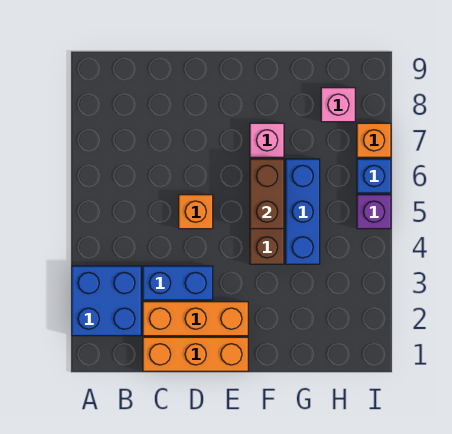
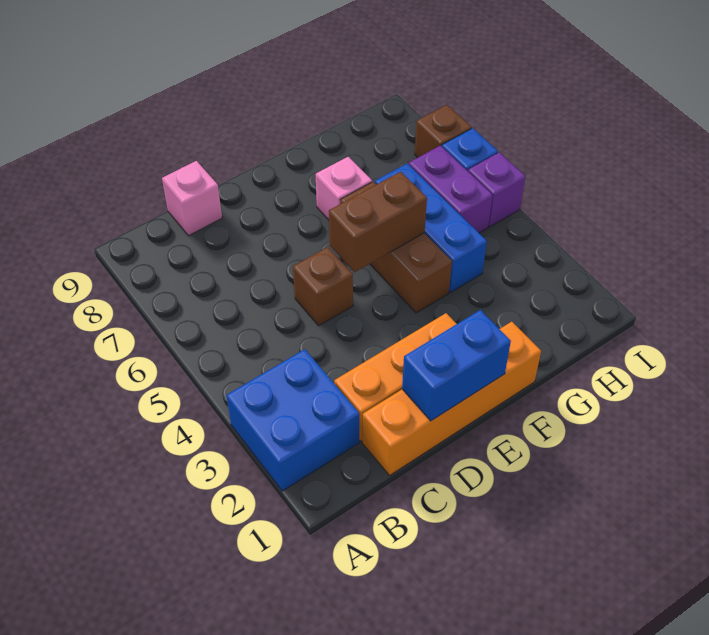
orange 1x3 brick [143,337,248,371] -> orange 1x4 brick [362,322,541,475]
blue 1x2 brick [143,266,213,300] -> blue 1x2 brick moved to [402,310,511,421]
orange 1x1 brick [179,195,213,229] -> brown 1x1 brick [293,247,353,326]
brown 1x2 brick [250,159,284,229] -> brown 1x2 brick turned to [329,172,427,272]
none -> purple 1x2 brick [409,146,493,233]
pink 1x1 brick [321,88,355,122] -> pink 1x1 brick moved to [162,161,222,236]
orange 1x1 brick [357,123,391,157] -> brown 1x1 brick [415,105,472,158]

